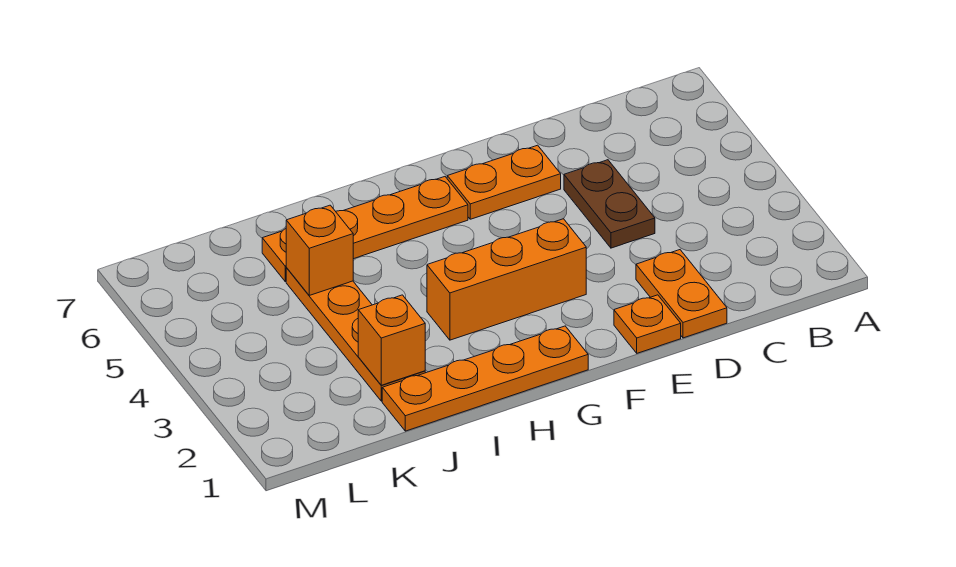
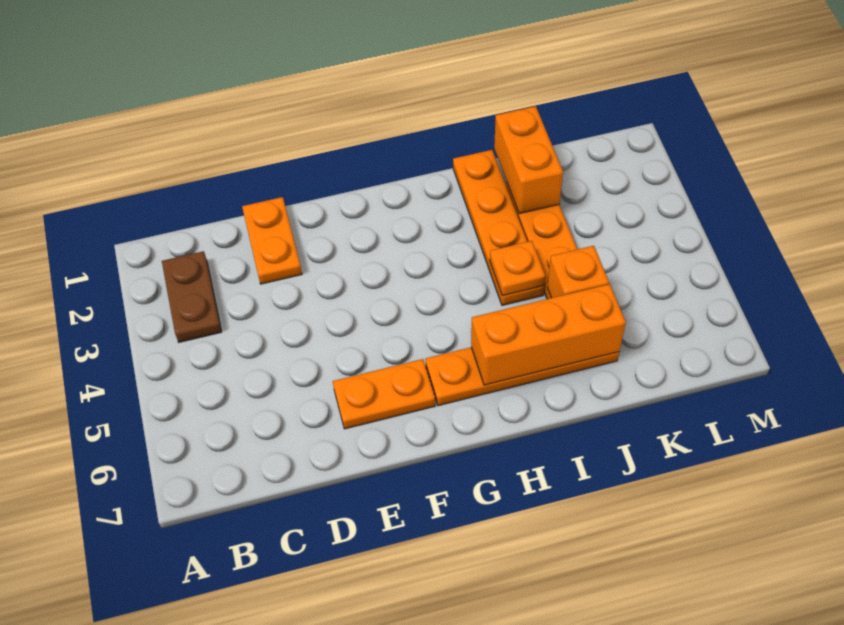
brown 1x2 plate [564,160,655,248] -> brown 1x2 plate moved to [162,251,222,342]
orange 1x1 plate [614,295,681,353] -> orange 1x1 plate moved to [490,241,545,296]
orange 1x3 brick [427,219,586,340] -> orange 1x3 brick moved to [471,284,626,385]
orange 1x4 plate [382,326,588,431] -> orange 1x4 plate turned to [453,150,544,305]
orange 1x1 brick [358,295,425,385] -> orange 1x2 brick [494,106,563,214]

